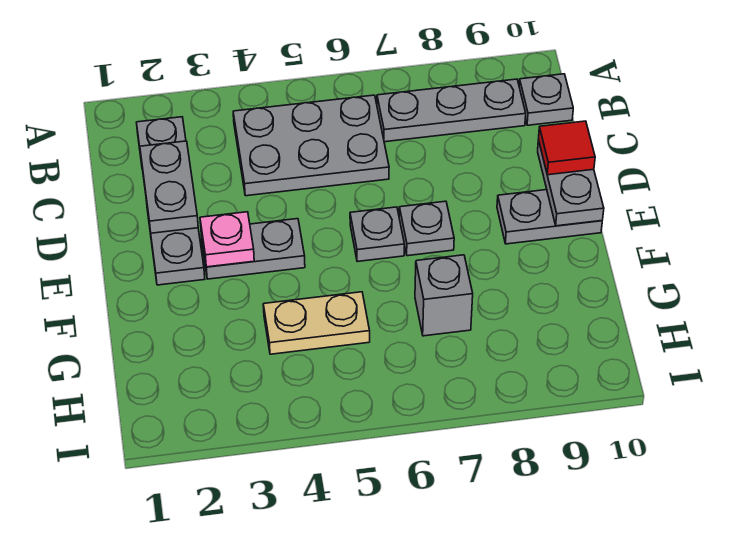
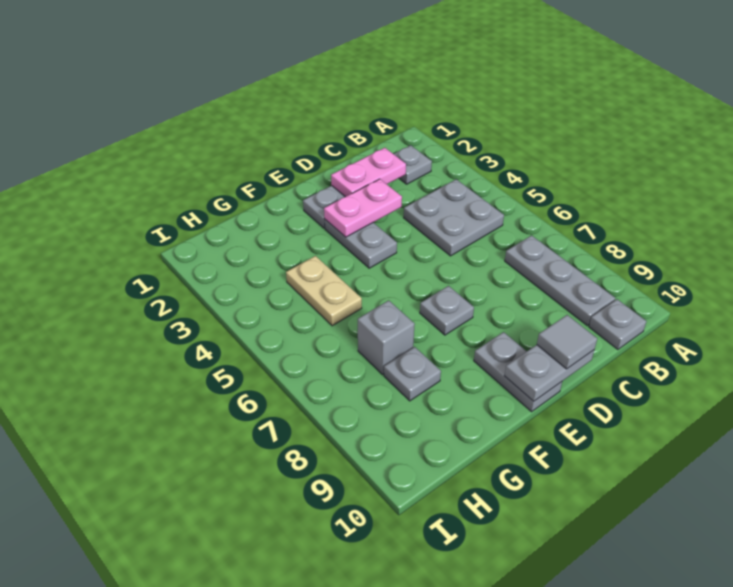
grey 2x3 plate [233,95,389,196] -> grey 2x2 plate [404,179,504,256]
grey 1x2 plate [140,141,198,233] -> pink 1x2 plate [331,148,406,197]
red 1x1 tile [539,121,595,175] -> grey 1x1 tile [537,315,597,369]
pink 1x1 plate [200,212,254,267] -> pink 1x2 plate [324,179,402,237]
grey 1x1 plate [350,207,405,262] -> grey 1x1 plate moved to [384,347,441,401]

